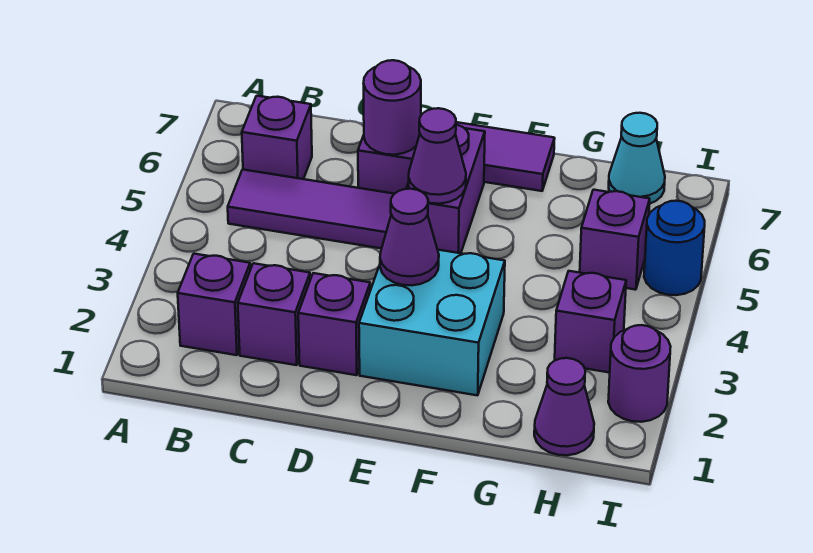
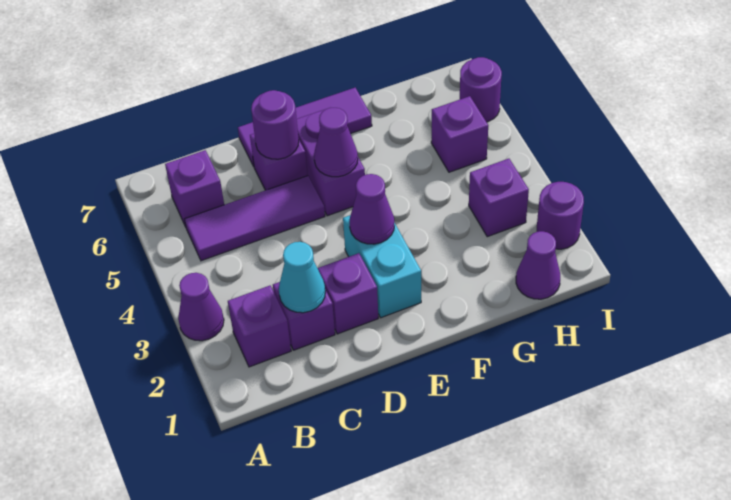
none -> purple 1x1 cone [178,273,224,341]
cyan 2x2 brick [359,250,505,395] -> cyan 1x2 brick [343,215,421,318]
cyan 1x1 cone [609,113,665,203] -> cyan 1x1 cone moved to [279,242,325,313]
blue 1x1 round brick [644,201,705,295] -> none
none -> purple 1x1 round brick [460,57,502,122]

